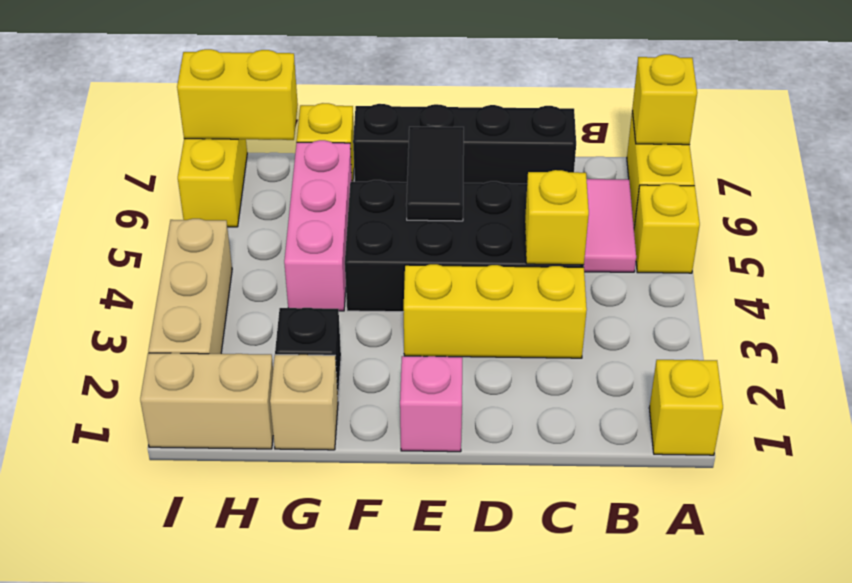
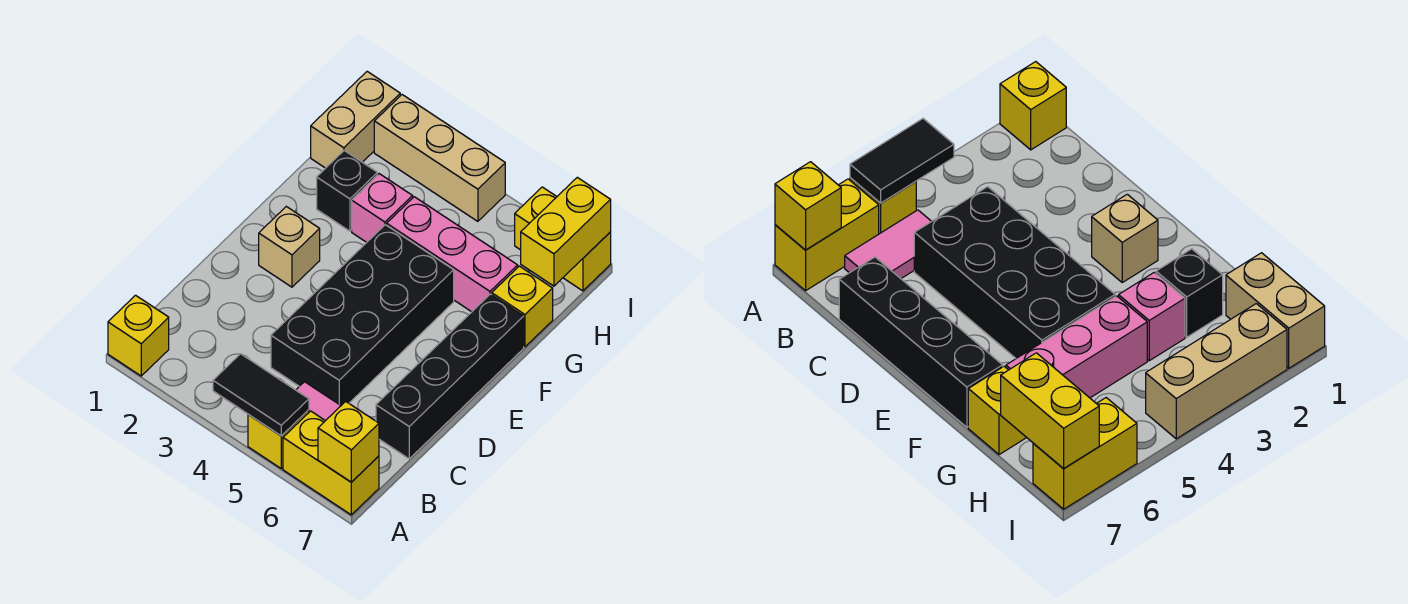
yellow 1x3 brick [404,264,587,358] -> none
yellow 1x1 brick [525,170,589,265] -> none
pink 1x1 brick [400,356,462,452] -> pink 1x1 brick moved to [352,174,413,242]
black 1x2 tile [406,127,464,221] -> black 1x2 tile moved to [213,354,309,436]
tan 1x1 brick [270,355,338,450] -> tan 1x1 brick moved to [259,206,320,287]

